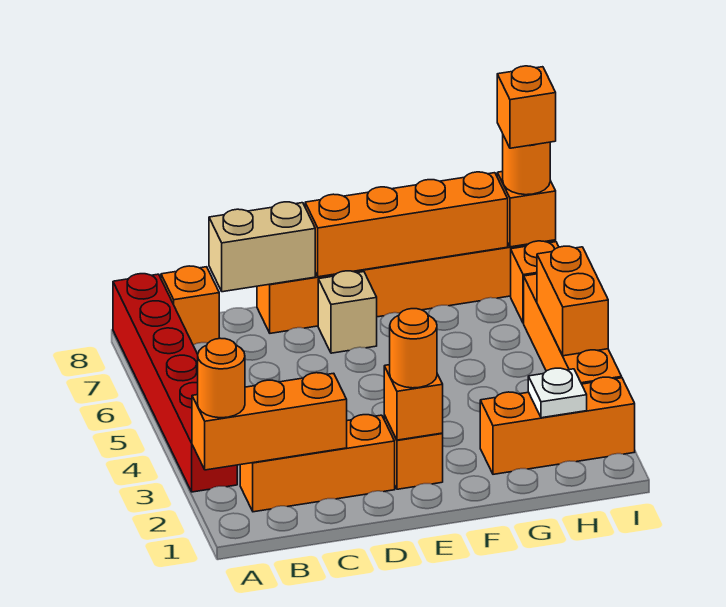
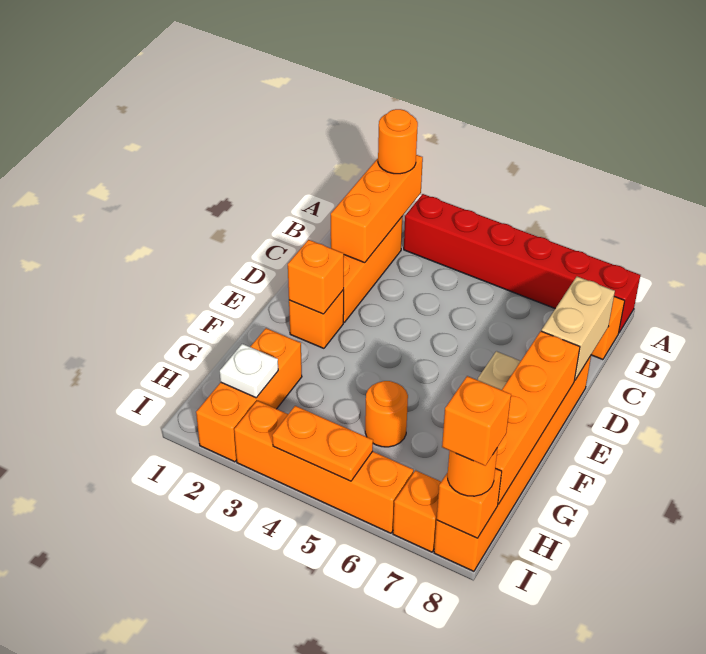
orange 1x1 round brick [390,309,437,388] -> orange 1x1 round brick moved to [365,381,408,447]
orange 1x2 brick [537,246,608,356] -> orange 1x2 plate [272,406,373,481]

